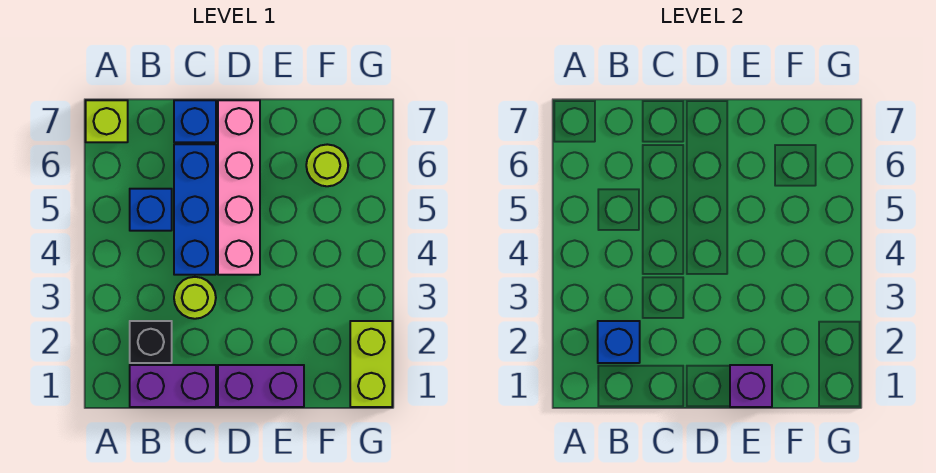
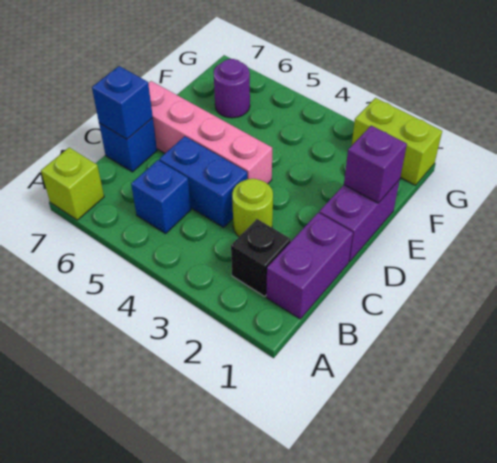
blue 1x1 brick [598,321,640,363] -> blue 1x1 brick moved to [92,66,153,139]
blue 1x3 brick [174,144,216,275] -> blue 1x2 brick [159,136,247,227]
lime 1x1 round brick [306,144,348,186] -> purple 1x1 round brick [214,59,250,118]

